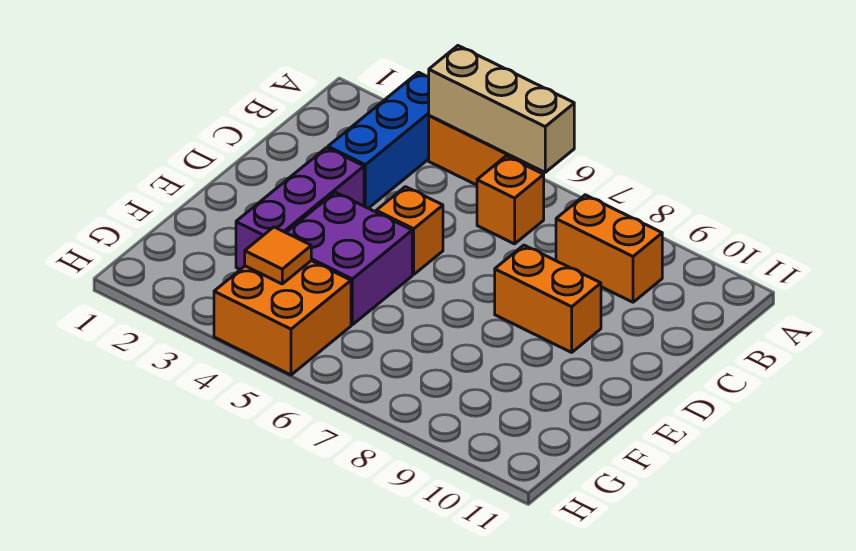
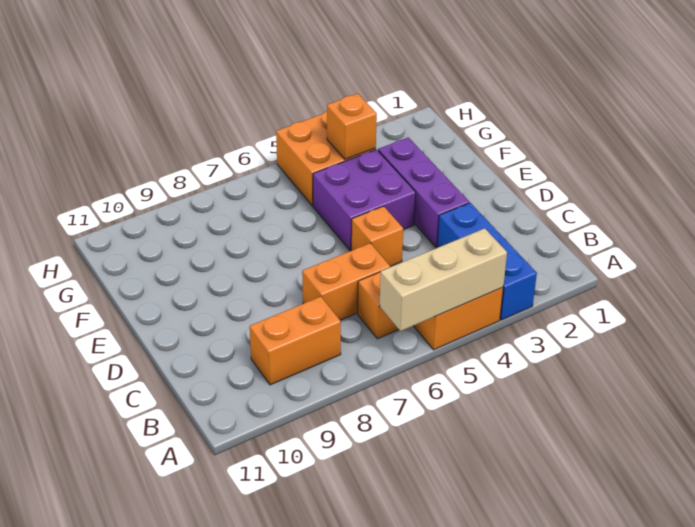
orange 1x2 brick [495,245,601,352] -> orange 1x2 brick moved to [302,243,390,320]
orange 1x1 tile [245,227,311,284] -> orange 1x1 brick [327,94,377,160]

